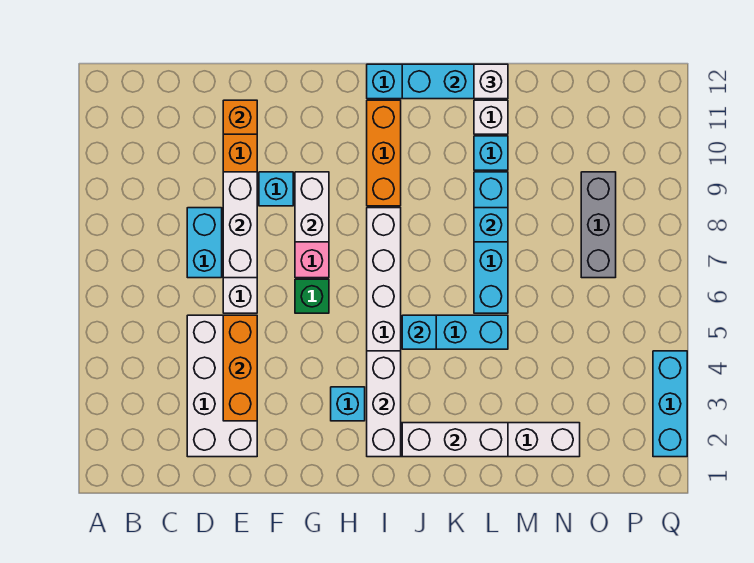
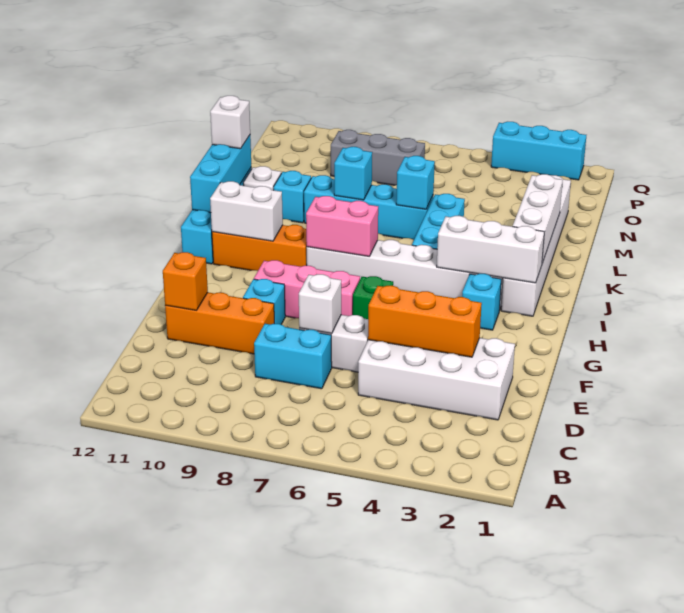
white 1x3 brick [223,172,257,278] -> white 1x1 brick [299,274,341,334]
white 1x2 brick [295,172,329,242] -> white 1x2 brick moved to [210,181,283,241]
none -> pink 1x2 brick [306,196,378,256]
cyan 1x1 brick [402,315,436,349] -> cyan 1x1 brick moved to [396,156,435,209]

